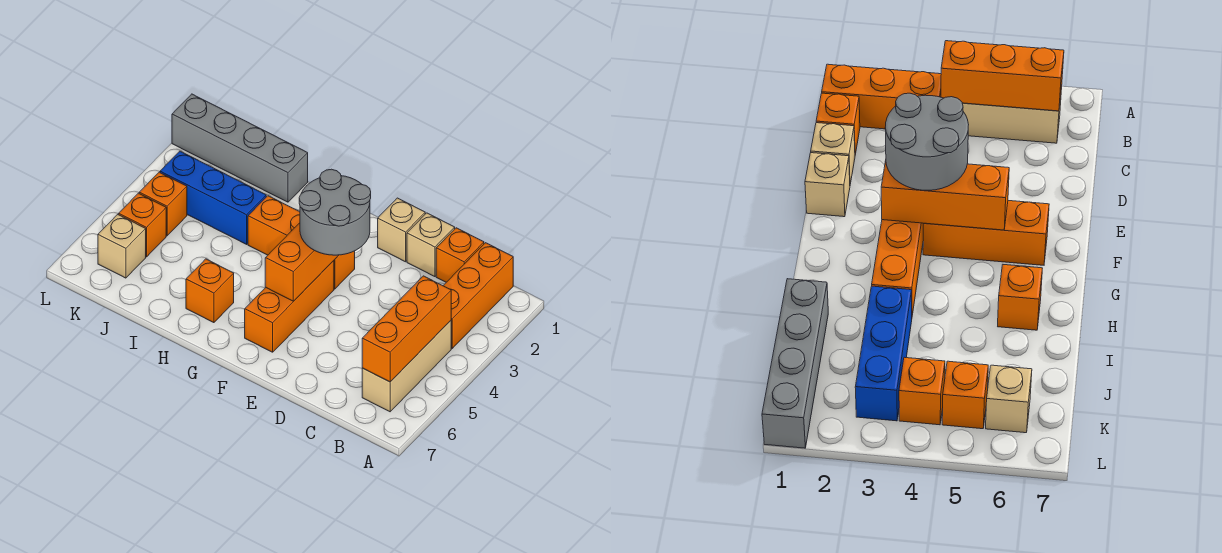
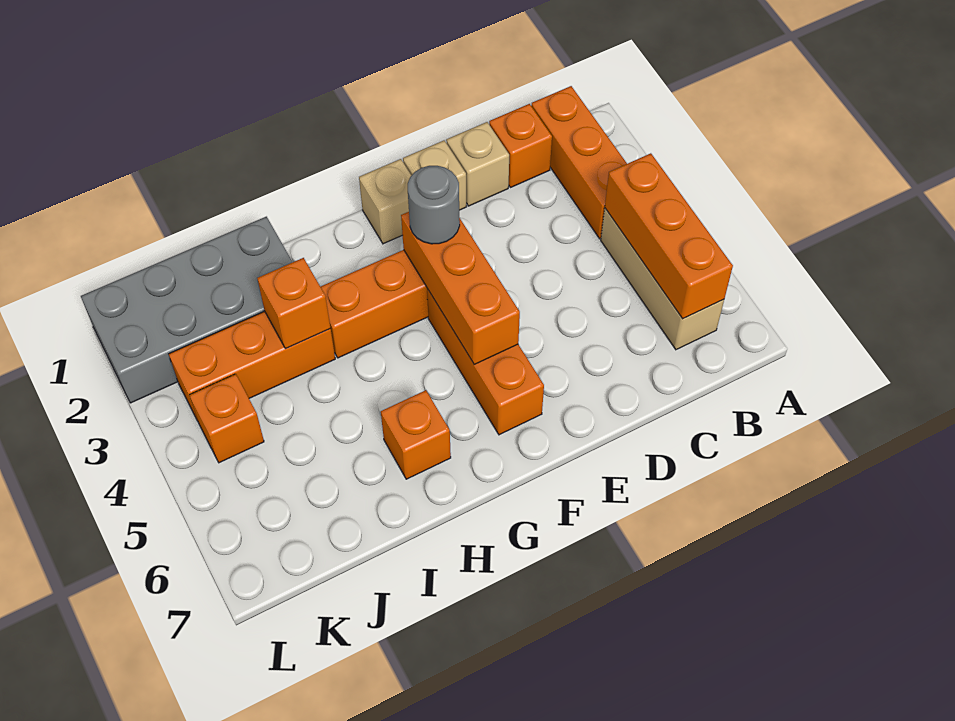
grey 2x2 round brick [299,169,371,255] -> grey 1x1 round brick [408,166,460,244]
grey 1x4 brick [172,94,308,202] -> grey 2x4 brick [81,217,292,403]
blue 1x3 brick [160,151,266,244] -> orange 1x3 brick [169,311,335,421]
orange 1x1 brick [119,193,166,257] -> orange 1x1 brick moved to [257,258,330,349]
tan 1x1 brick [98,214,146,278] -> tan 1x1 brick moved to [359,159,411,244]

